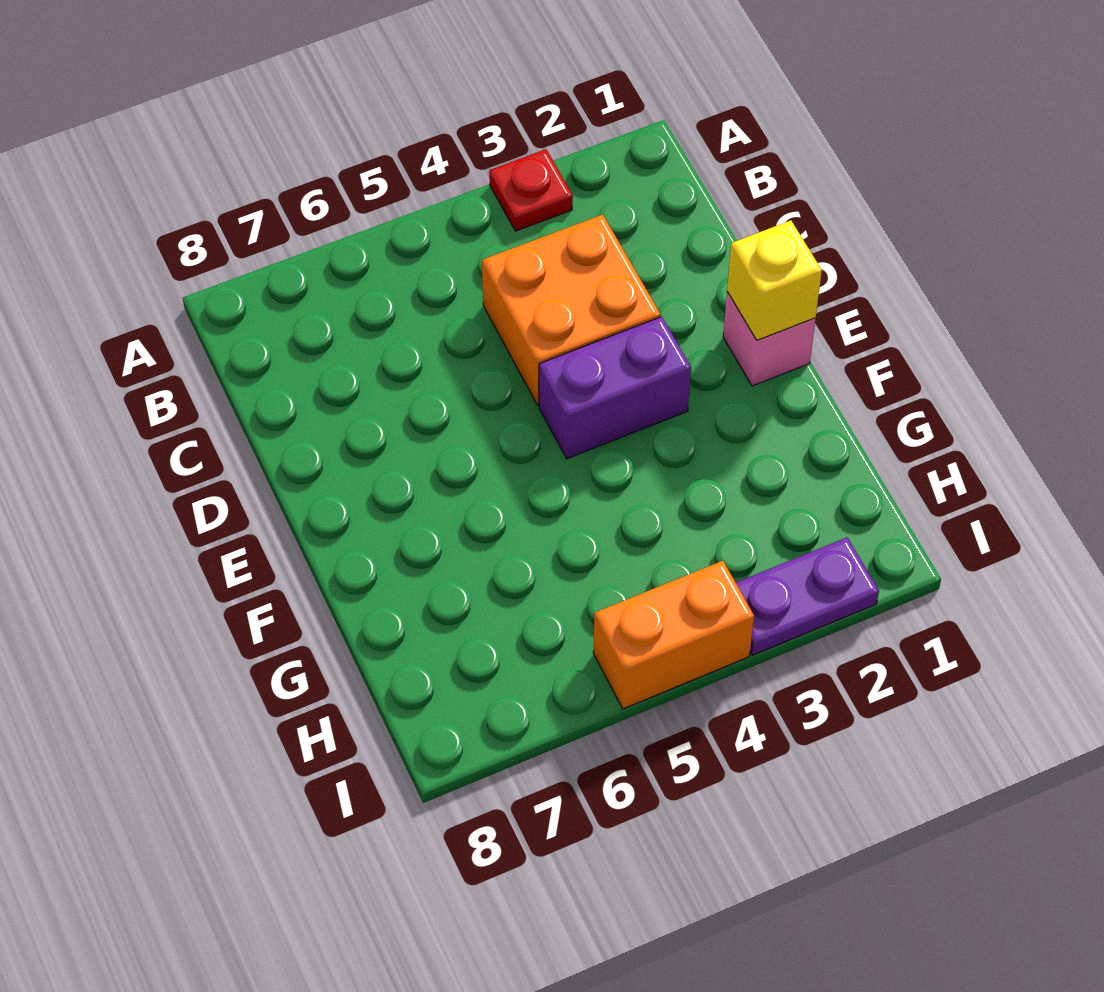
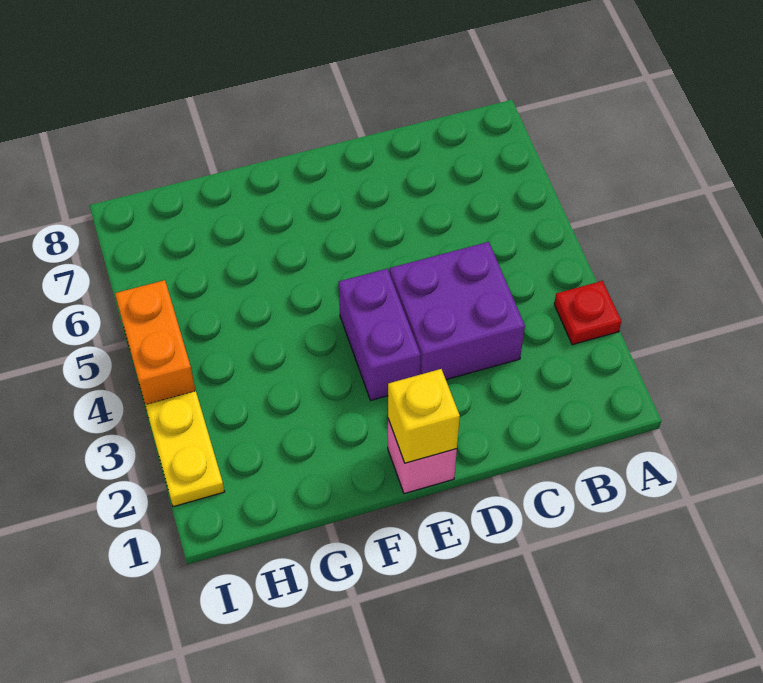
orange 2x2 brick [482,215,660,406] -> purple 2x2 brick [390,242,525,380]
purple 1x2 plate [736,537,879,655] -> yellow 1x2 plate [145,391,225,507]

